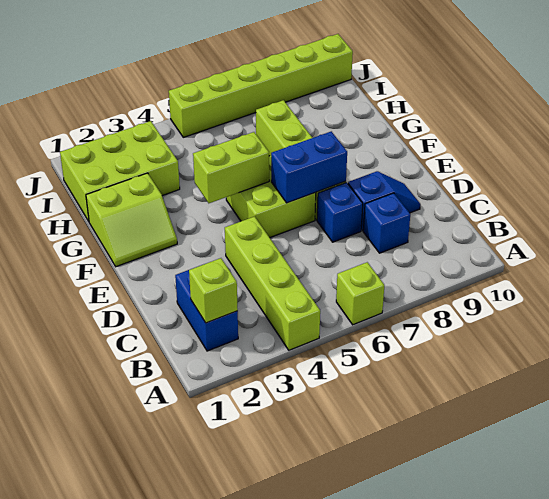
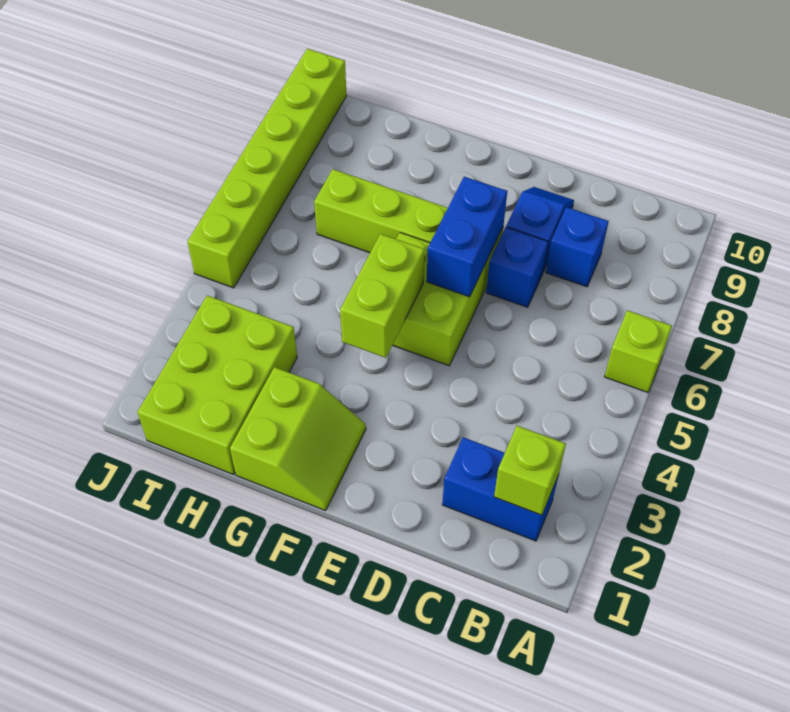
lime 1x4 brick [225,217,320,350] -> none

